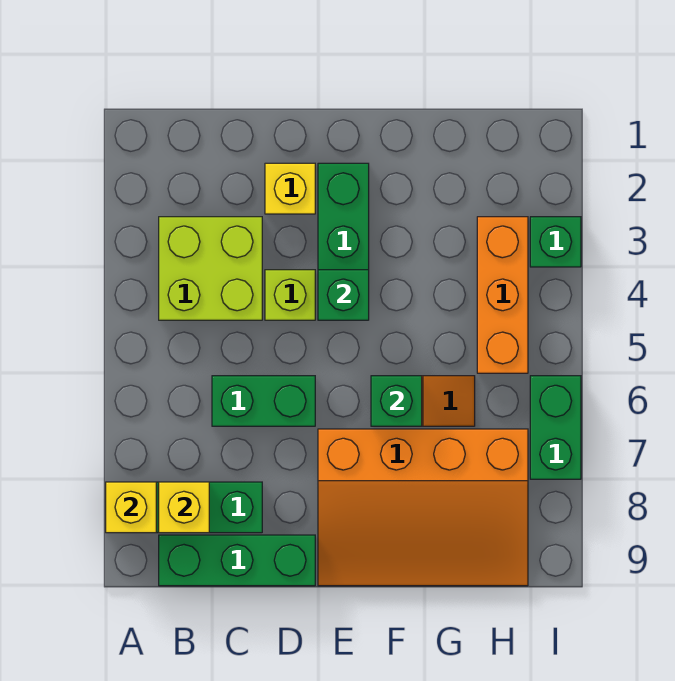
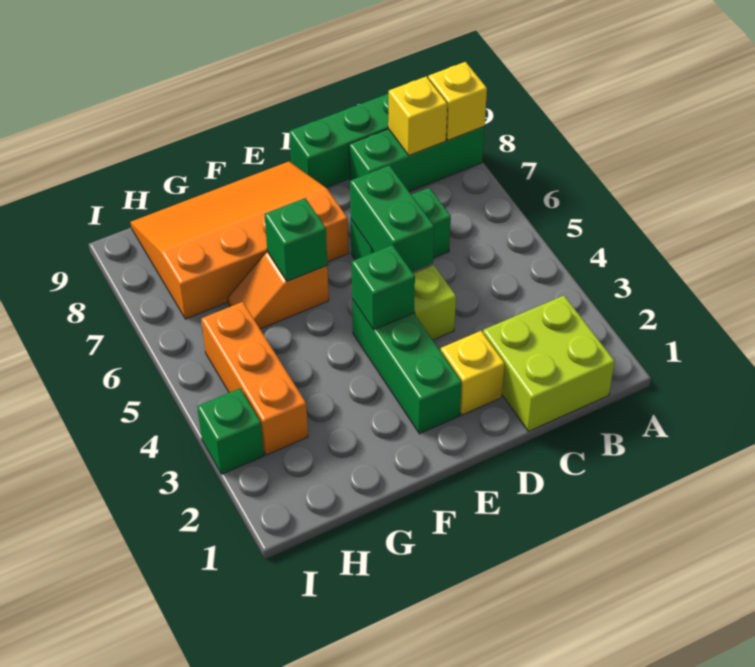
lime 2x2 brick [159,217,262,320] -> lime 2x2 brick moved to [483,296,615,431]
green 1x2 brick [530,376,581,479] -> green 1x2 brick moved to [350,165,434,272]

